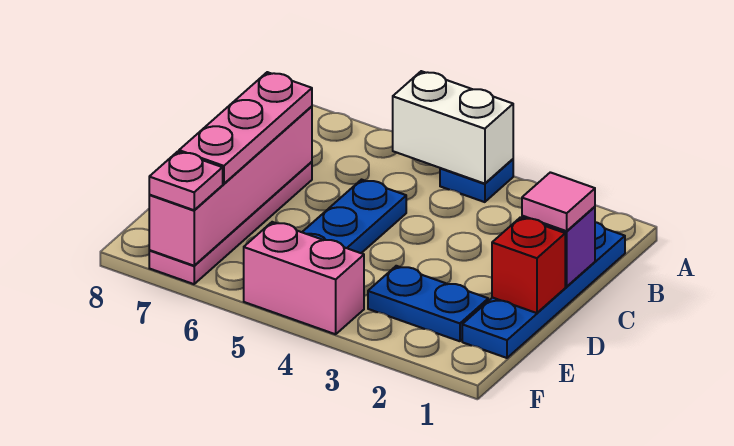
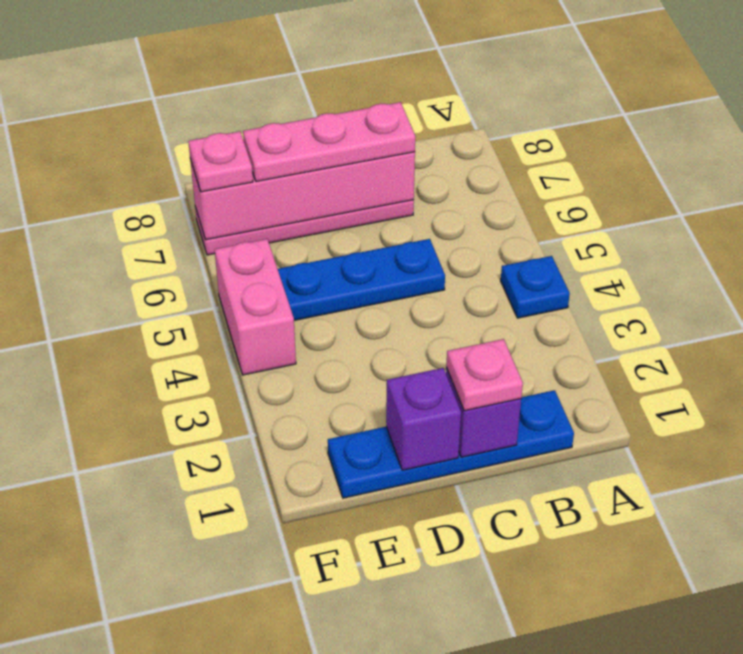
white 1x2 brick [393,71,513,184] -> none
pink 1x1 tile [522,172,595,231] -> pink 1x1 plate [446,339,523,411]
red 1x1 brick [492,217,565,313] -> purple 1x1 brick [386,368,461,470]
blue 1x2 plate [368,266,488,341] -> none

